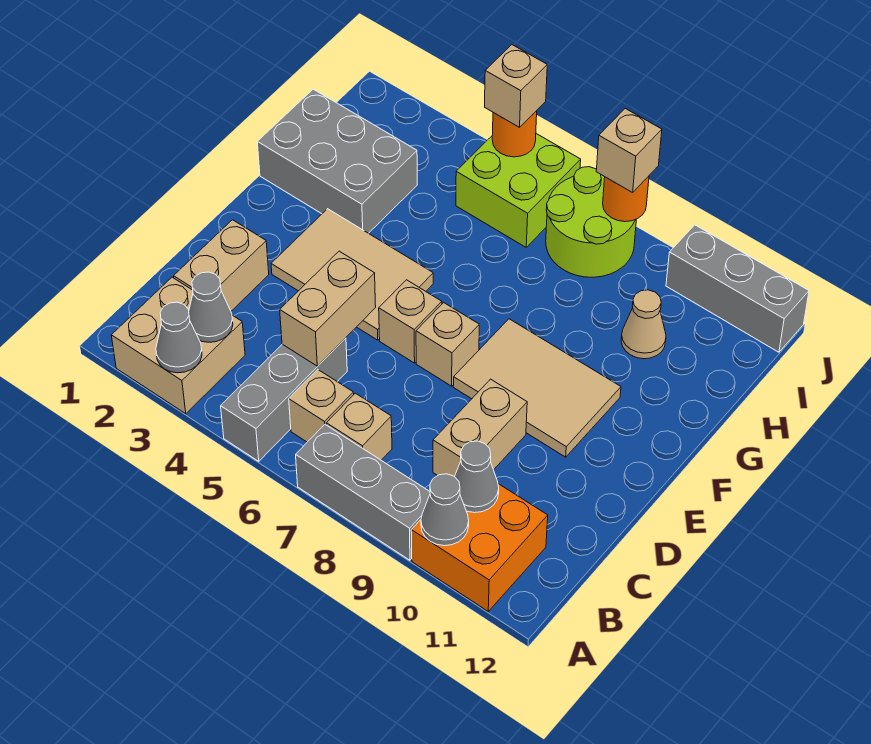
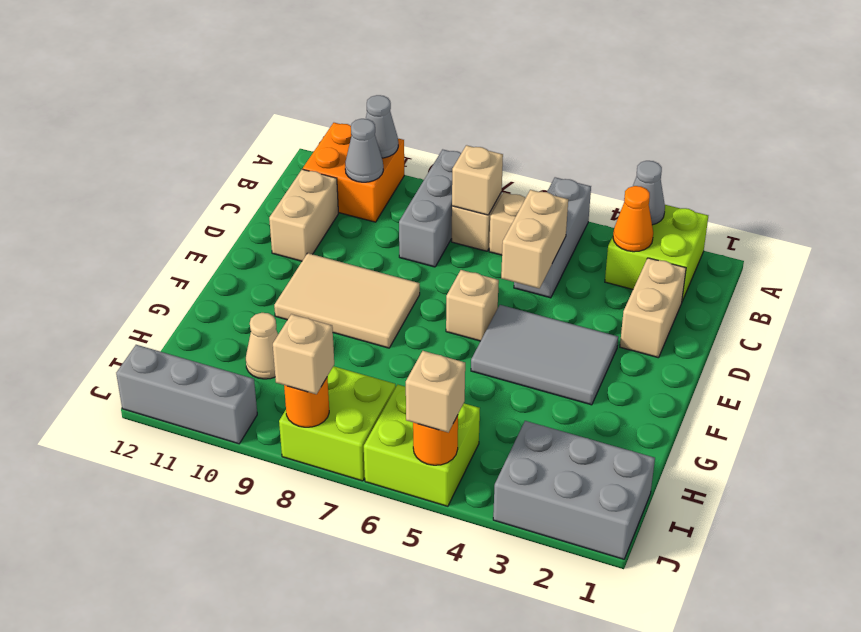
tan 2x2 brick [111,277,245,414] -> lime 2x2 brick [605,205,708,301]
grey 1x3 brick [296,425,430,560] -> grey 1x3 brick turned to [399,149,461,267]
grey 1x1 cone [189,272,233,342] -> orange 1x1 cone [613,186,653,252]
tan 1x2 brick [433,379,527,477] -> tan 1x2 brick moved to [269,169,338,261]
tan 2x3 tile [271,209,433,340] -> grey 2x3 tile [471,305,618,405]
tan 1x1 brick [416,303,479,386] -> tan 1x1 brick moved to [452,145,503,215]
grey 2x3 brick [257,89,417,233] -> grey 2x3 brick moved to [493,421,655,559]
lime 2x2 round brick [546,167,636,277] -> lime 2x2 brick [279,366,396,481]

